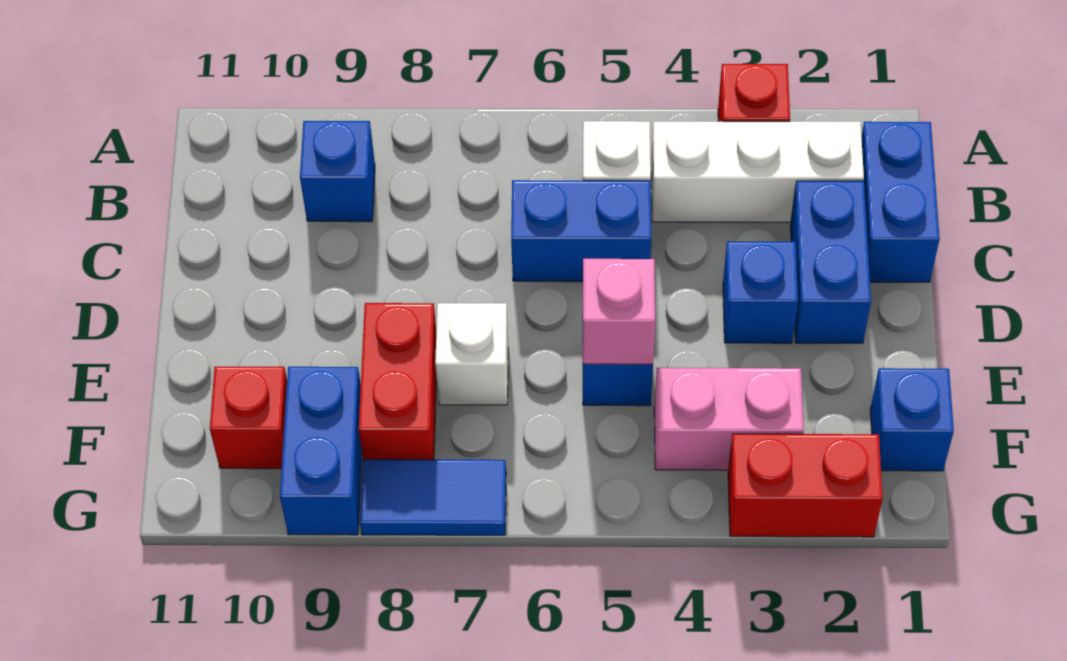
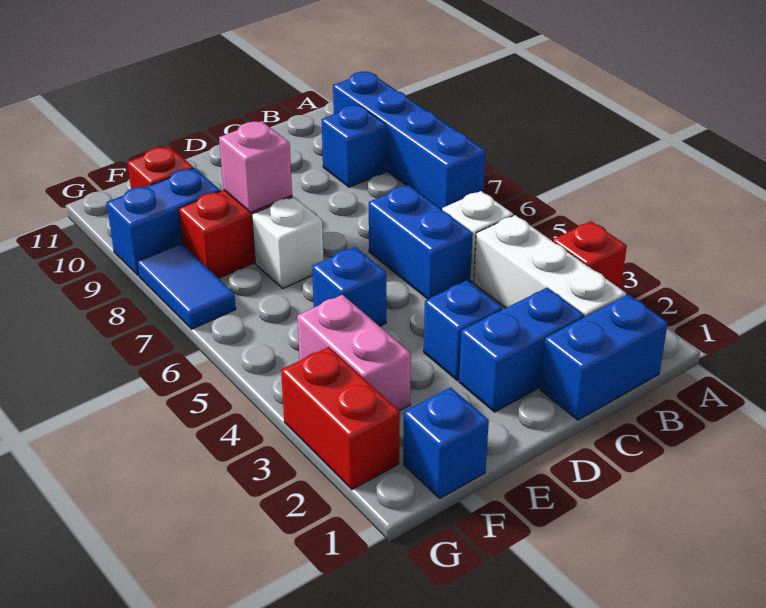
none -> blue 1x4 brick [333,72,485,210]
pink 1x1 brick [583,259,655,364] -> pink 1x1 brick moved to [219,121,292,212]

